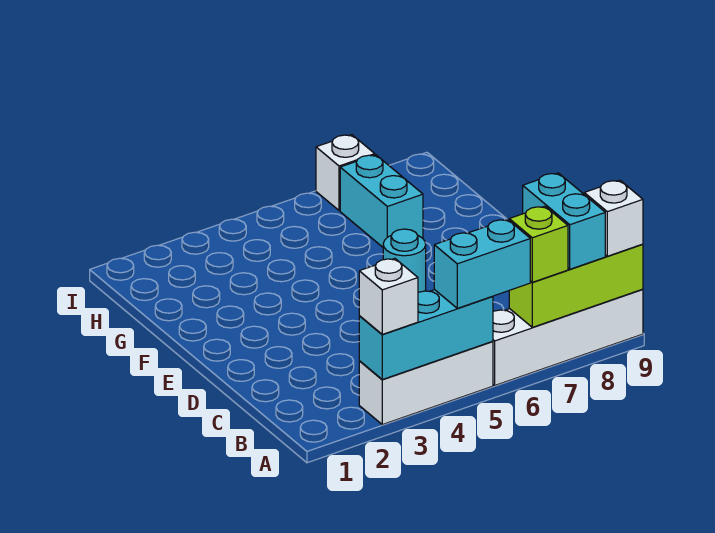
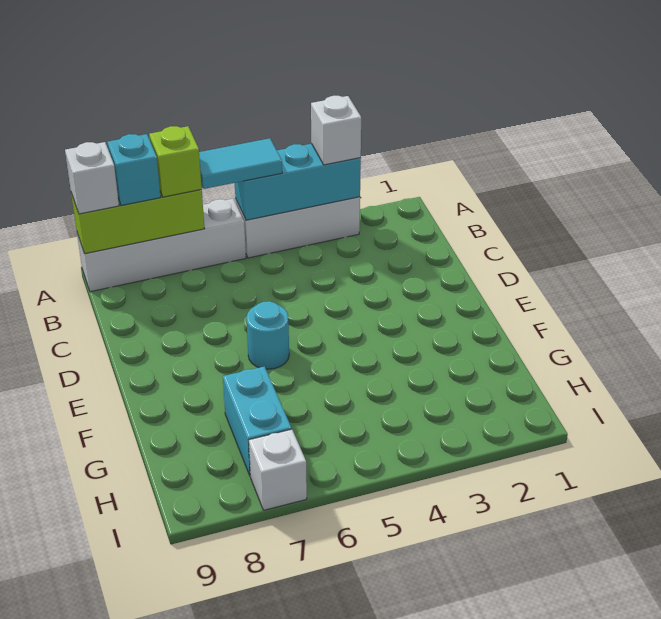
cyan 1x2 brick [434,219,530,308] -> cyan 1x2 tile [199,138,282,189]
cyan 1x2 brick [523,173,605,269] -> cyan 1x1 brick [107,134,161,206]

